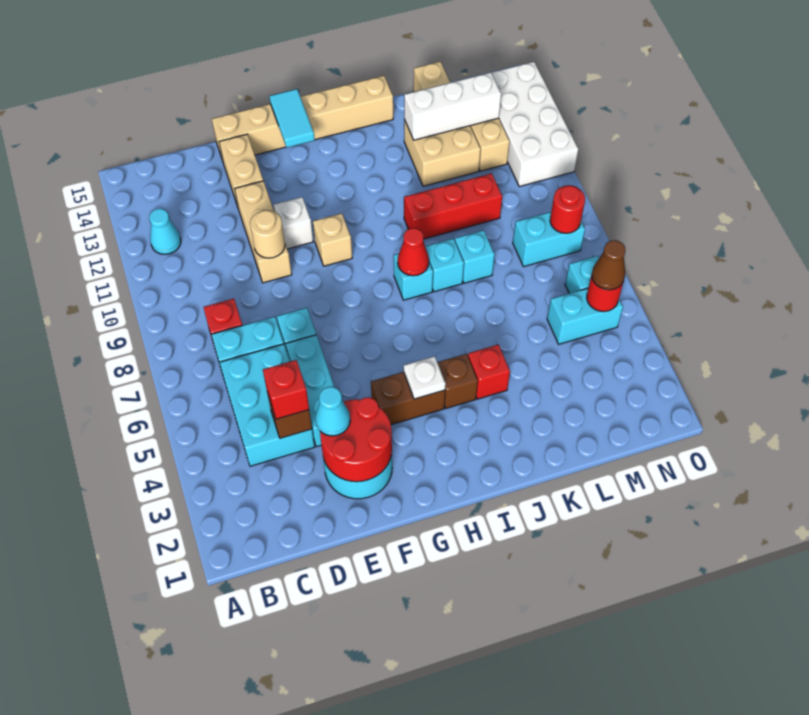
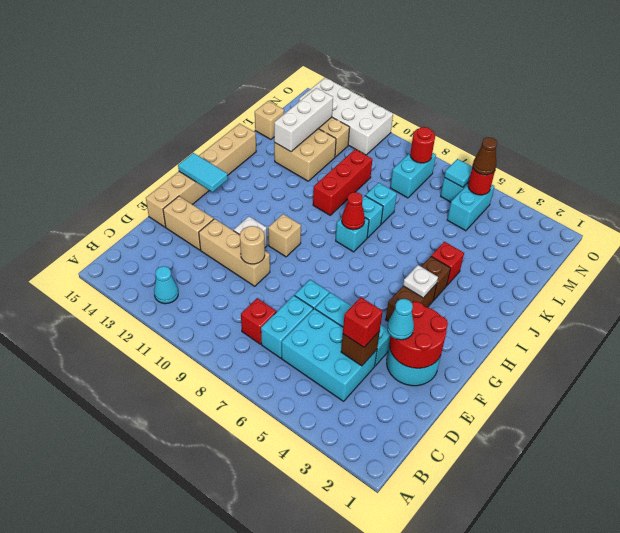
none -> cyan 1x1 tile [444,159,472,187]

